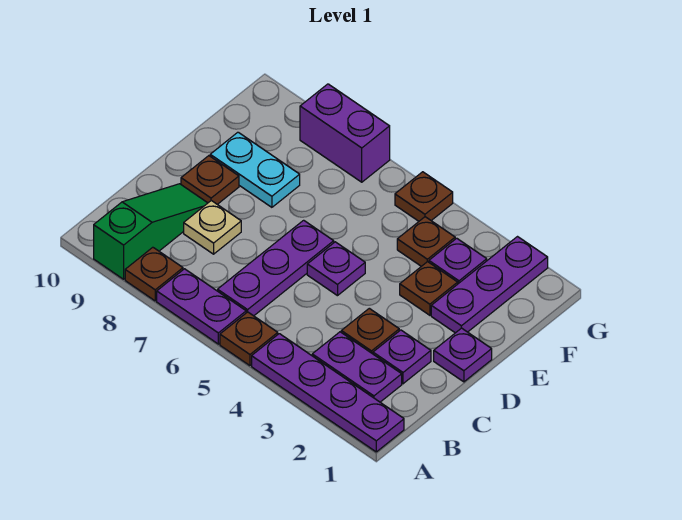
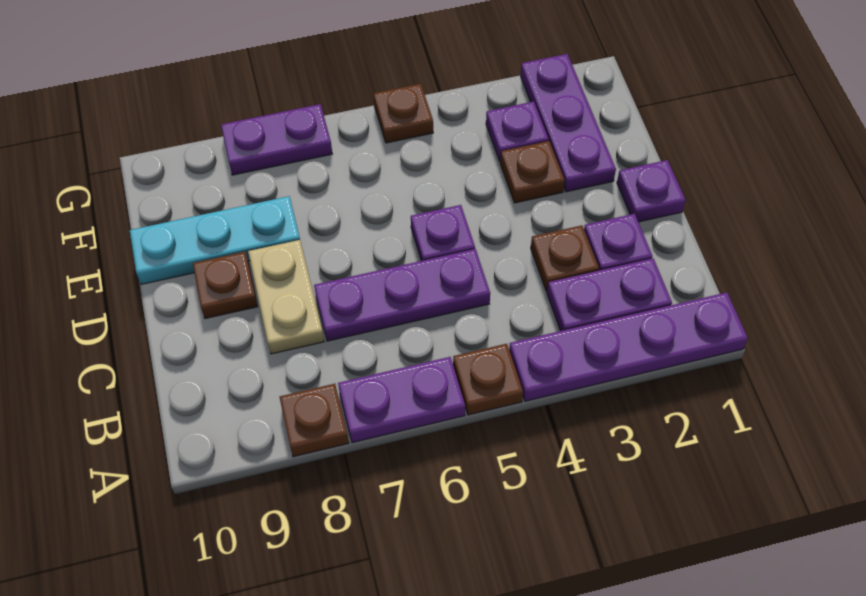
green 1x3 slope [94,184,207,279] -> none
purple 1x3 plate [218,220,334,316] -> purple 1x3 plate turned to [314,249,490,341]
tan 1x1 plate [184,201,241,254] -> tan 1x2 plate [248,240,324,354]
cyan 1x2 plate [210,132,300,207] -> cyan 1x3 plate [130,196,300,284]
brown 1x1 plate [397,217,455,266] -> none
purple 1x2 brick [300,84,390,182] -> purple 1x2 plate [221,104,332,175]

